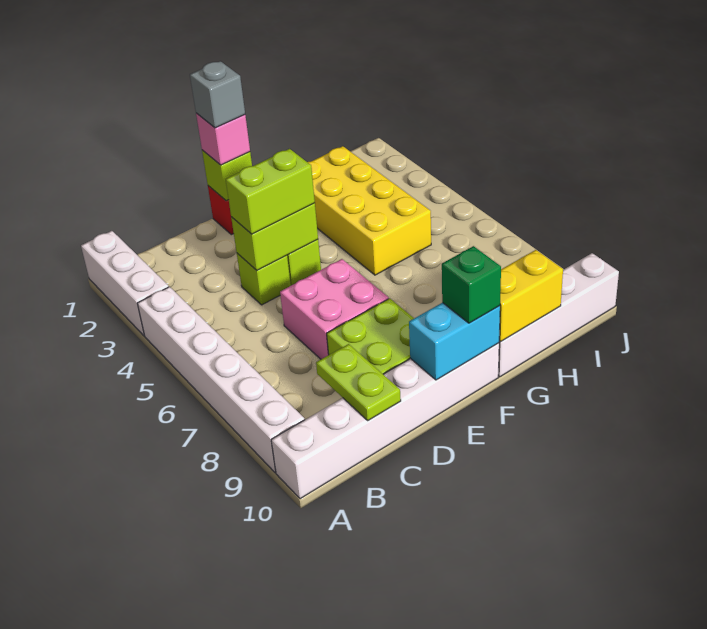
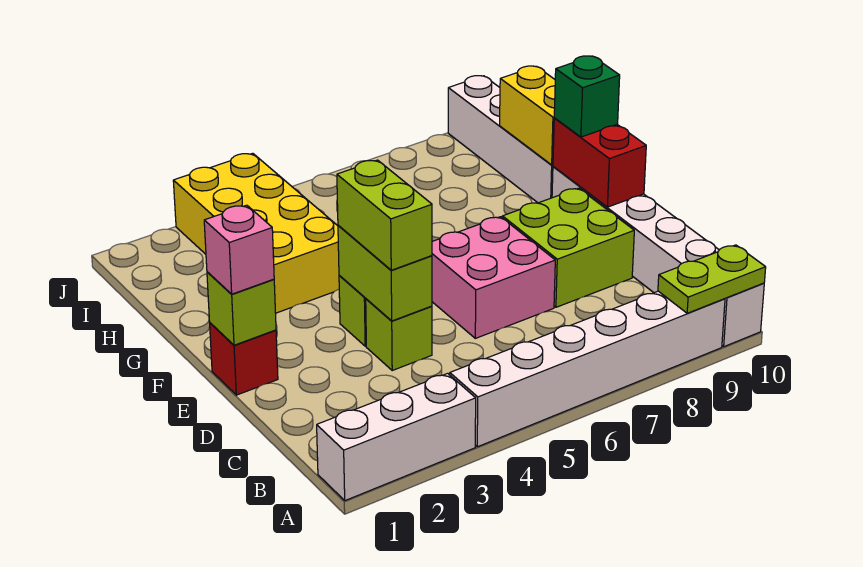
lime 1x2 plate [316,344,401,421] -> lime 1x2 plate moved to [658,245,766,313]
grey 1x1 brick [190,61,245,128] -> none
cyan 1x2 brick [409,303,500,380] -> red 1x2 brick [553,118,646,207]
yellow 2x4 brick [308,146,431,275] -> yellow 2x4 brick turned to [173,153,339,313]

